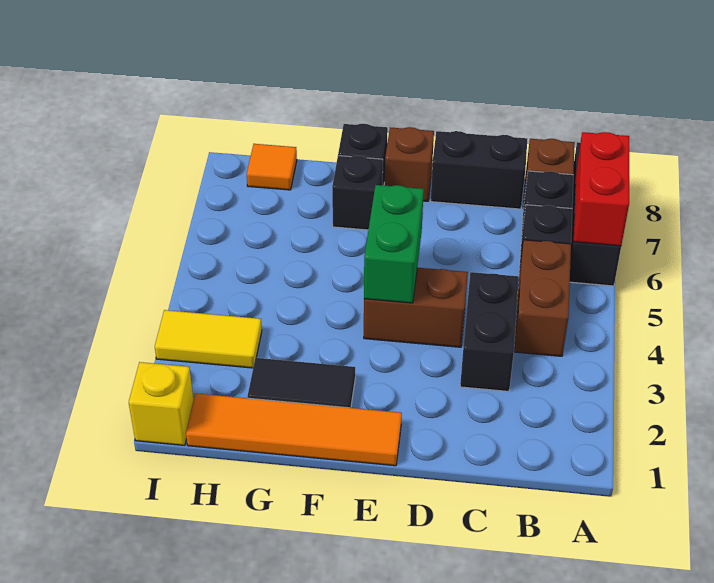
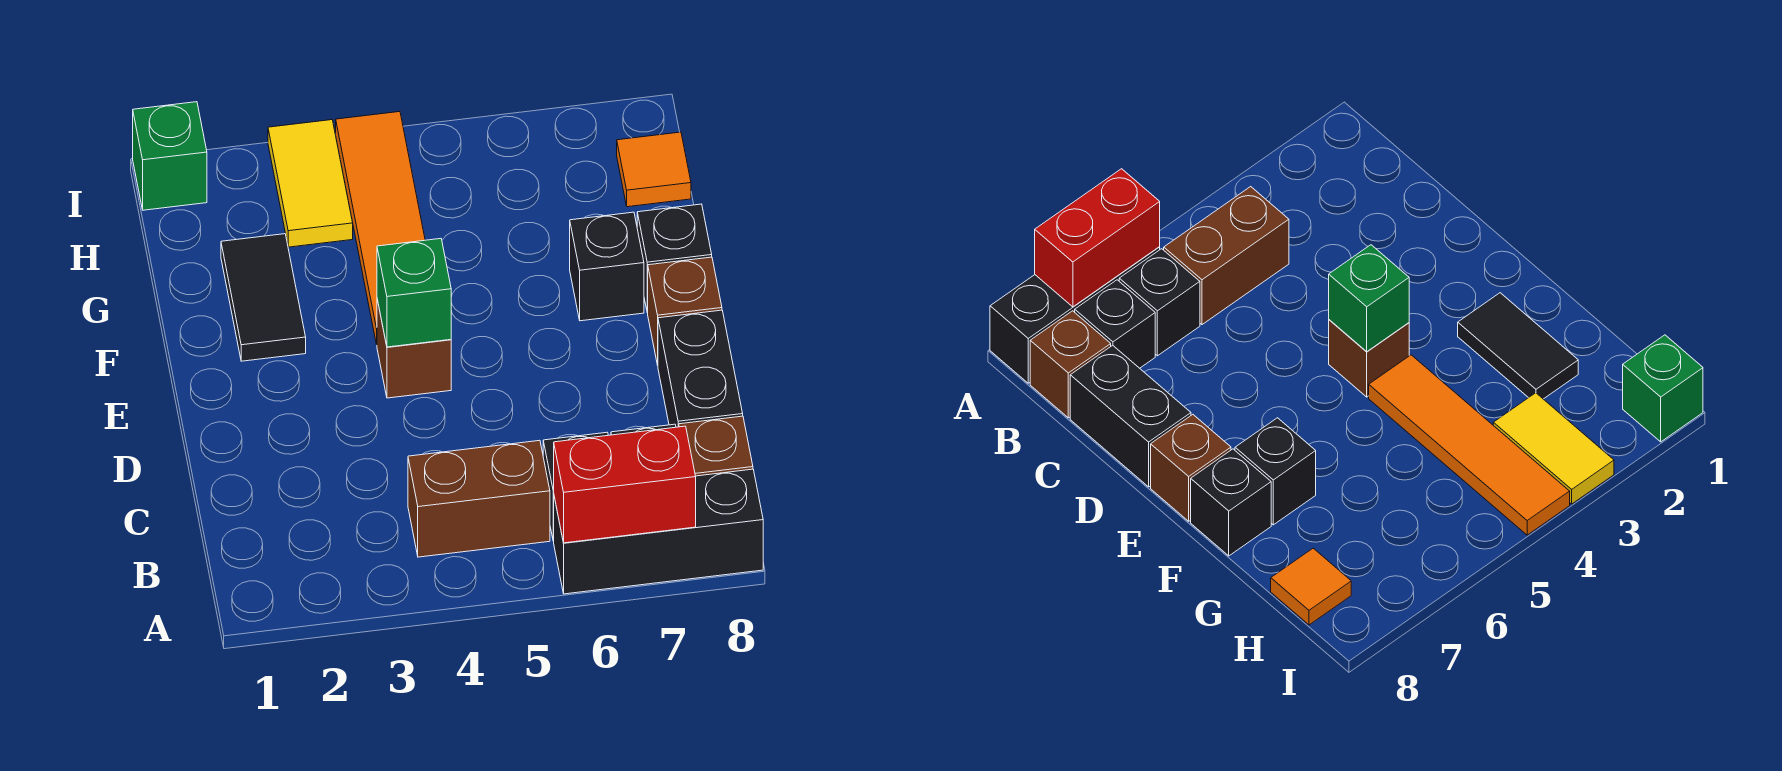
black 1x2 brick [460,272,519,391] -> none
brown 1x2 brick [364,268,468,347] -> brown 1x1 brick [377,299,451,398]
orange 1x4 tile [186,393,402,466] -> orange 1x4 tile moved to [335,112,425,345]
green 1x2 brick [364,185,424,303] -> green 1x1 brick [377,239,451,347]
yellow 1x1 brick [129,362,194,445] -> green 1x1 brick [133,102,207,210]

